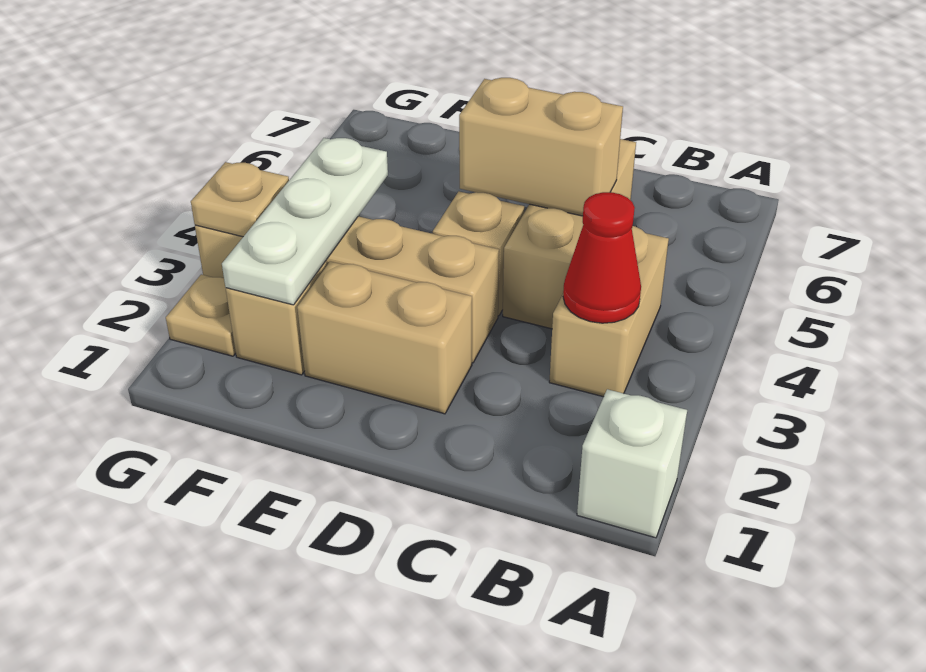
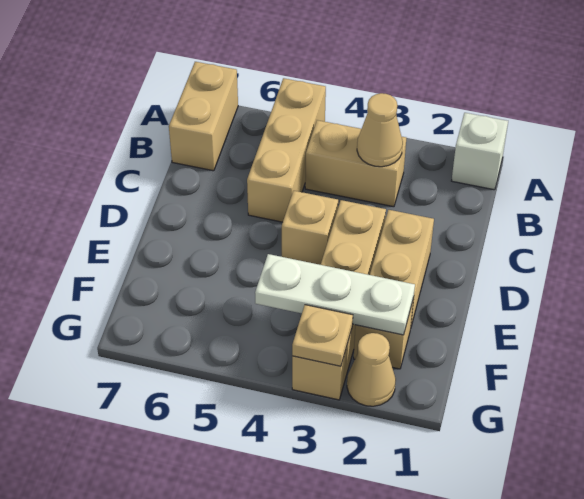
red 1x1 cone [563,192,641,323] -> tan 1x1 cone [357,93,403,167]
tan 1x3 brick [503,139,636,329] -> tan 1x3 brick turned to [247,78,326,222]
tan 1x2 brick [459,78,623,216] -> tan 1x2 brick moved to [169,62,238,171]
tan 1x1 plate [166,274,236,356] -> tan 1x1 cone [347,333,396,406]

